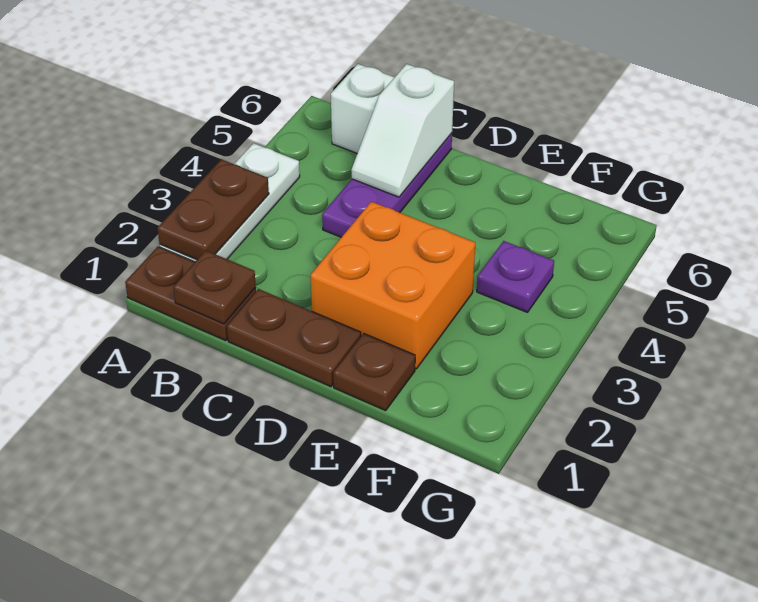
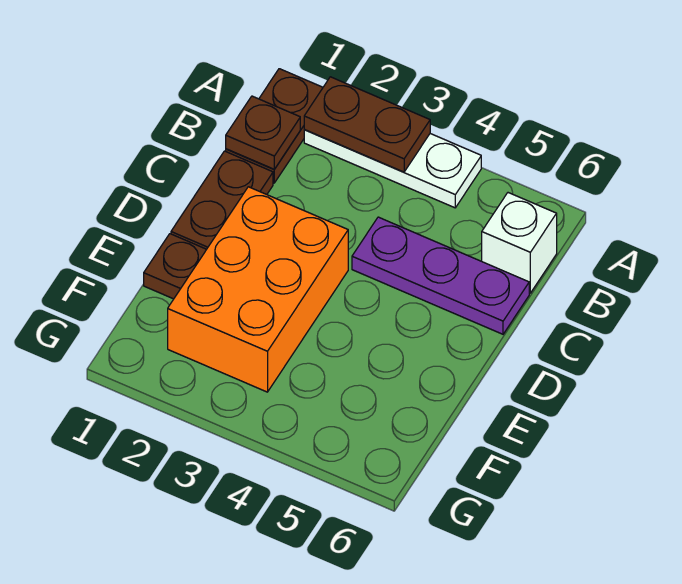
white 1x2 slope [351,64,454,197] -> none
orange 2x2 brick [310,202,475,369] -> orange 2x3 brick [168,187,348,392]
purple 1x1 plate [477,241,554,312] -> none

